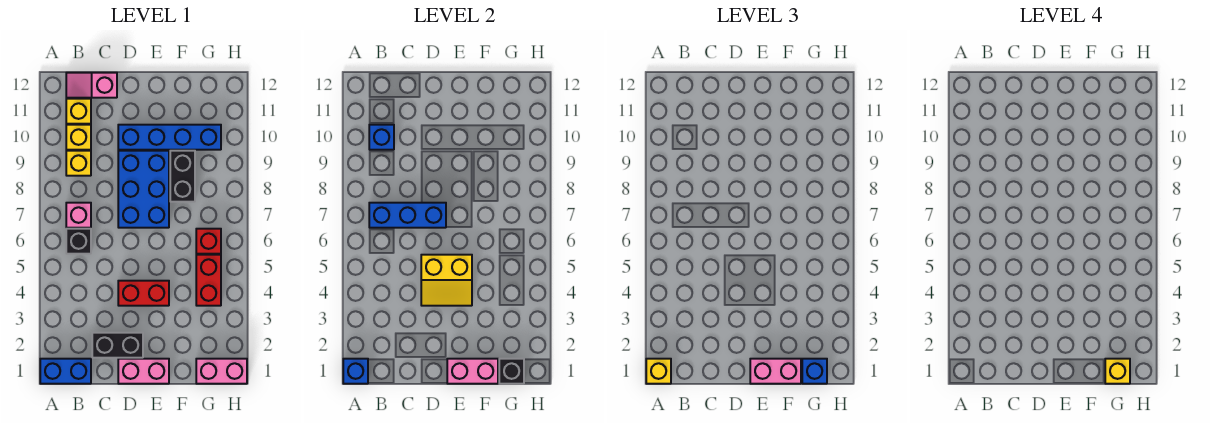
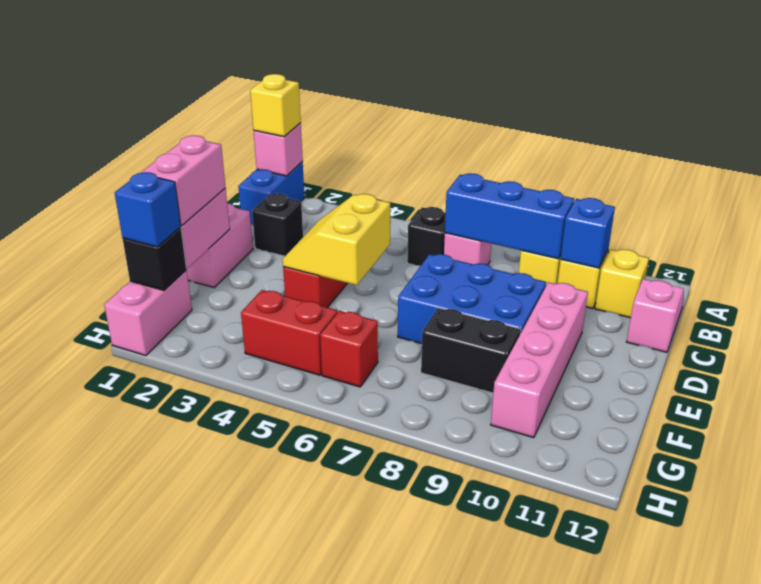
blue 1x1 brick [343,359,368,384] -> pink 1x1 brick [254,123,303,176]
blue 1x3 brick [369,203,446,228] -> blue 1x3 brick turned to [445,173,574,259]
black 1x2 brick [92,333,143,358] -> black 1x1 brick [252,193,303,256]
blue 1x4 brick [118,125,221,150] -> pink 1x4 brick [491,282,588,438]
yellow 1x1 brick [1105,359,1130,384] -> none

